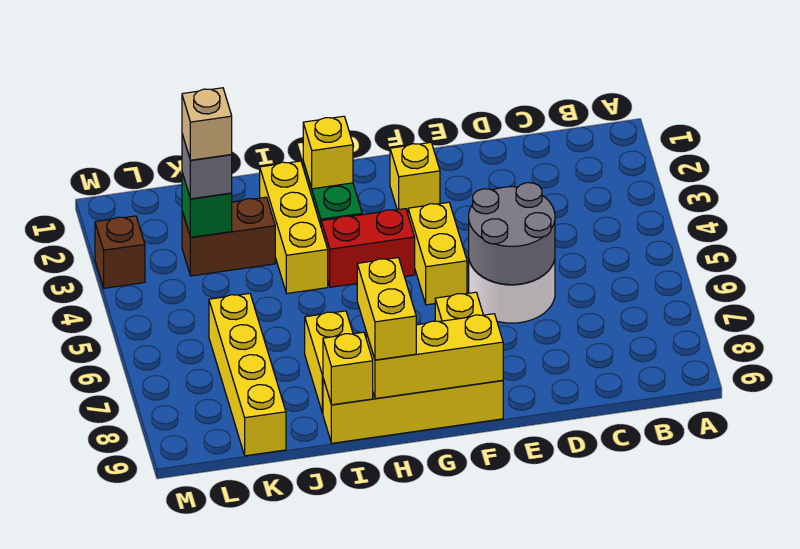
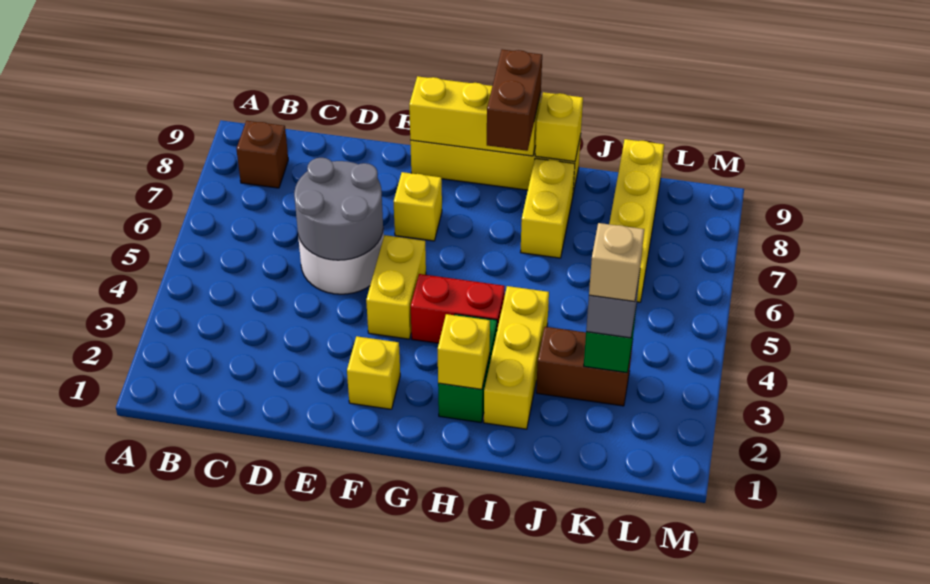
yellow 1x2 brick [357,258,416,360] -> brown 1x2 brick [487,49,542,151]
brown 1x1 brick [95,216,145,288] -> brown 1x1 brick moved to [236,121,288,188]

